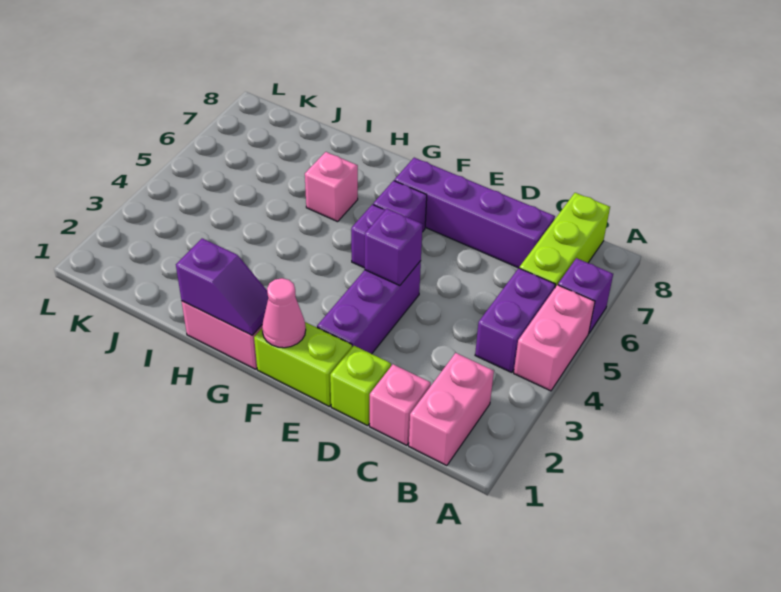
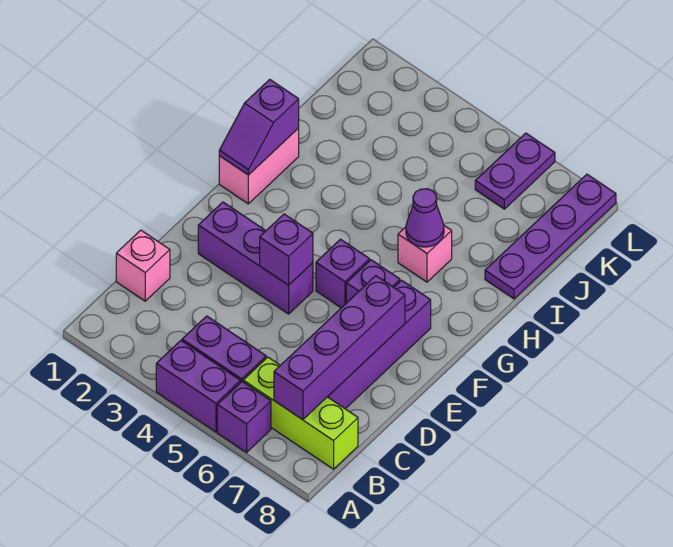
pink 1x2 brick [514,285,595,391] -> purple 1x2 brick [156,341,241,432]
pink 1x2 brick [409,353,494,466] -> none
none -> purple 1x4 brick [274,276,405,420]
lime 1x1 brick [330,346,391,426] -> none
lime 1x2 brick [254,322,352,406] -> none
pink 1x1 cone [262,278,306,348] -> none
none -> purple 1x1 cone [406,189,444,247]
none -> purple 1x4 plate [485,174,616,299]
none -> purple 1x2 plate [475,133,555,209]

